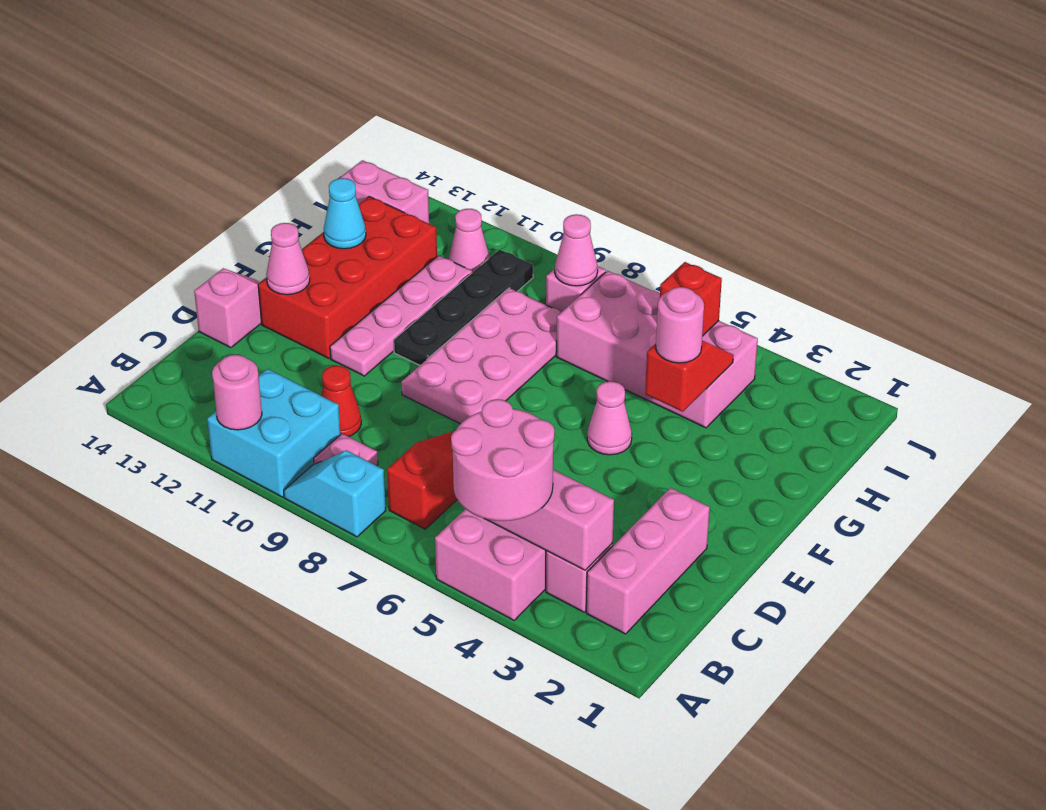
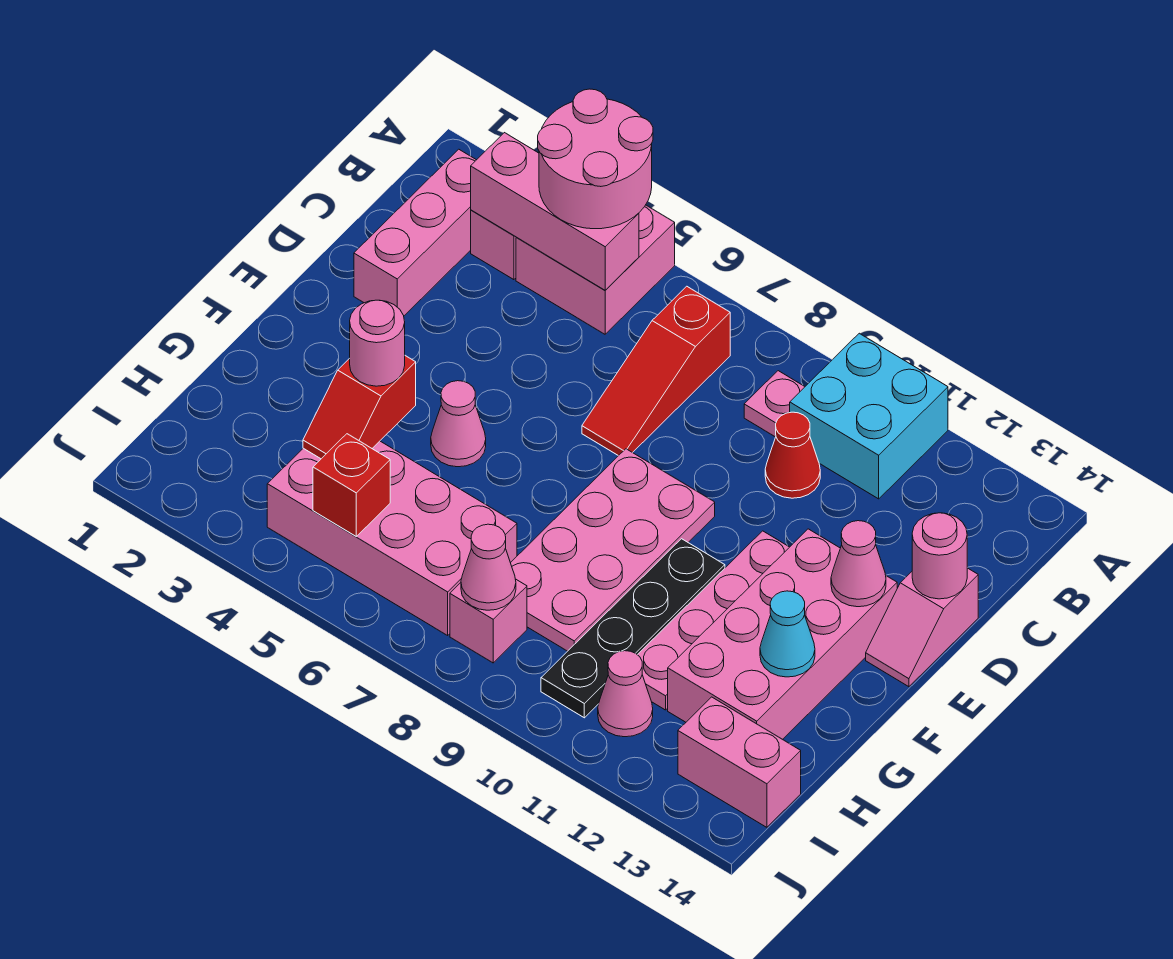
cyan 1x2 slope [284,450,386,537] -> none
pink 1x1 round brick [212,355,262,430] -> pink 1x1 round brick moved to [912,513,967,599]
red 2x4 brick [258,197,437,358] -> pink 2x4 brick [668,529,897,739]

